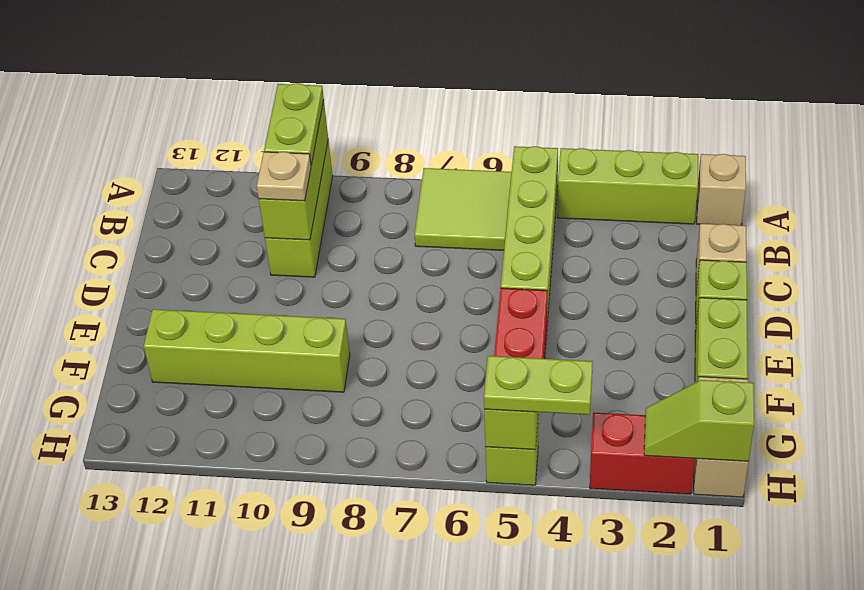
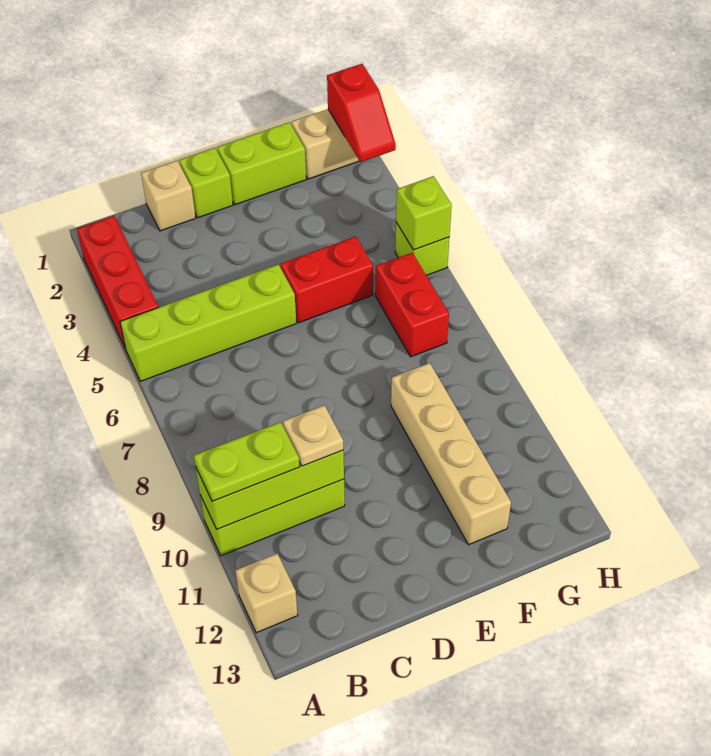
tan 1x1 brick [697,154,746,225] -> tan 1x1 brick moved to [235,553,298,633]
lime 1x3 brick [557,148,698,224] -> red 1x3 brick [77,216,158,349]
lime 2x2 tile [415,168,512,250] -> none
lime 1x4 brick [144,309,350,392] -> tan 1x4 brick [391,363,511,545]
lime 1x2 slope [644,380,754,461] -> red 1x2 slope [327,64,396,162]
red 1x2 brick [590,412,695,494] -> red 1x2 brick moved to [375,253,449,357]
lime 1x2 plate [484,356,593,415] -> none

